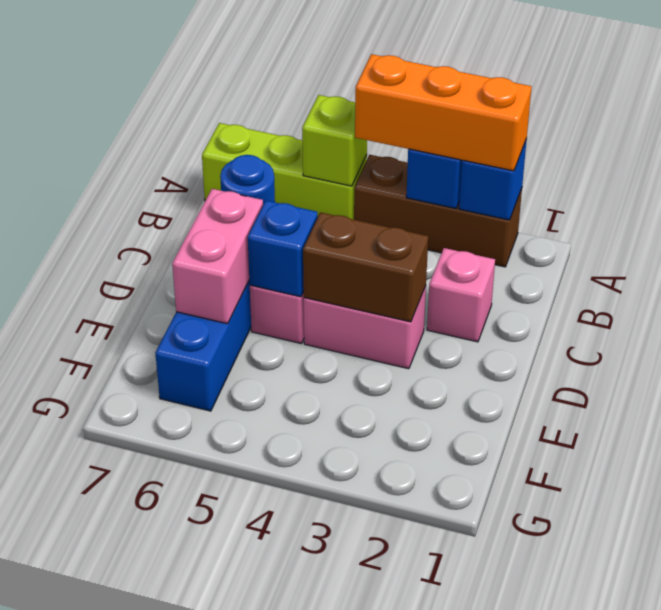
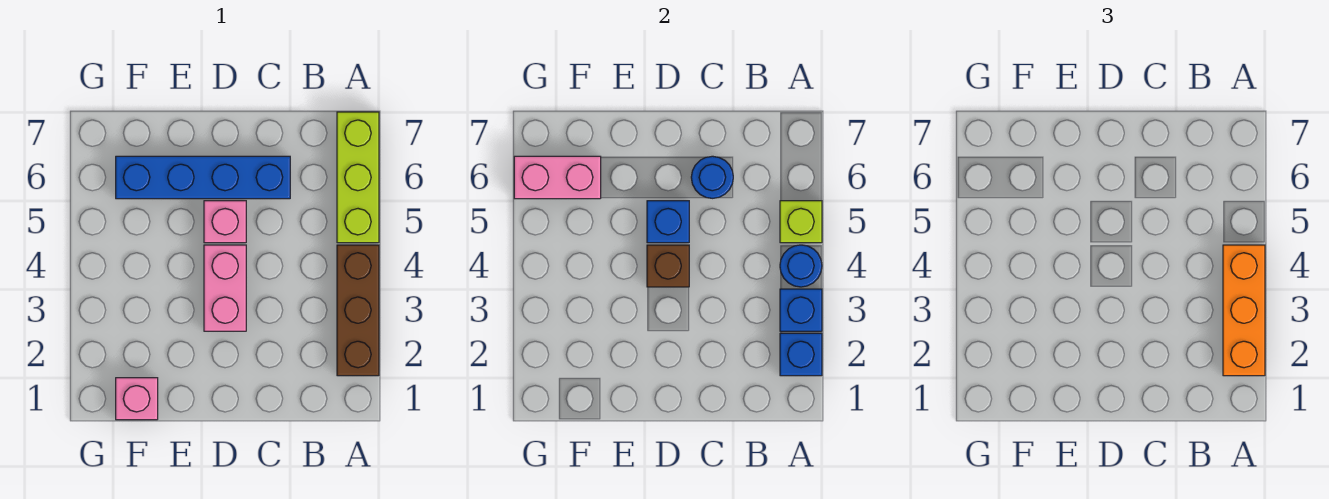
none -> blue 1x1 round brick [780,245,822,287]
pink 1x1 brick [427,248,495,342] -> pink 1x1 brick moved to [116,378,158,420]
brown 1x2 brick [303,212,428,322] -> brown 1x1 brick [647,245,689,287]
pink 1x2 brick [172,189,263,324] -> pink 1x2 brick moved to [514,156,601,199]

